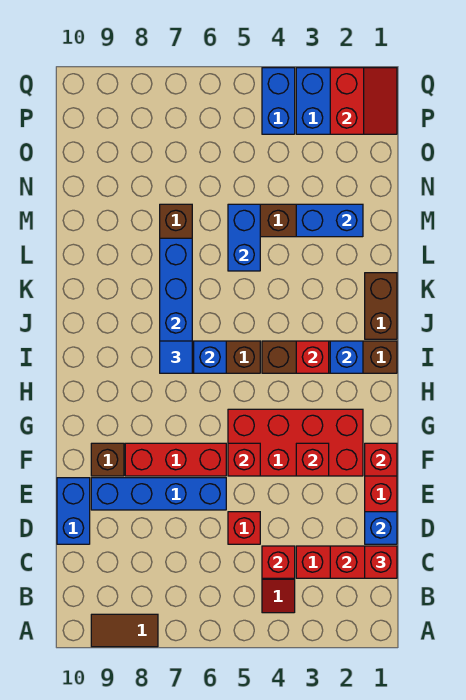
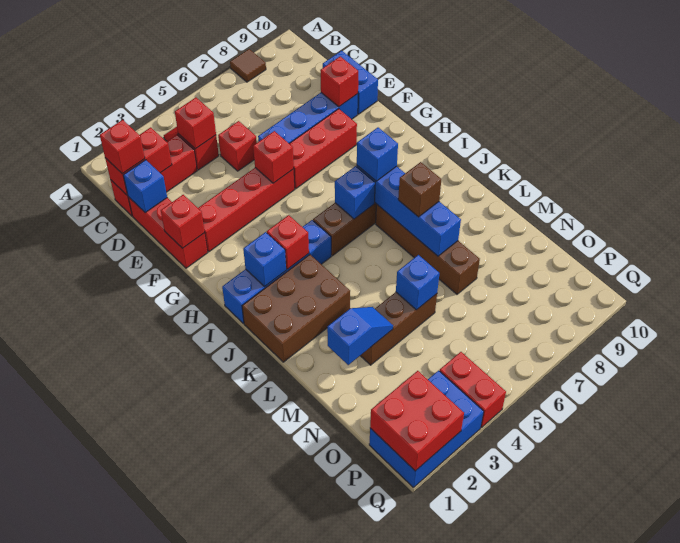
brown 1x2 tile [91,614,158,647] -> brown 1x1 tile [230,49,266,82]
red 2x4 brick [228,409,363,476] -> red 1x4 brick [198,168,295,252]
red 1x1 brick [296,443,329,476] -> red 1x1 brick moved to [320,57,358,107]
brown 1x1 brick [91,443,124,476] -> brown 1x1 brick moved to [398,162,441,217]
brown 1x4 brick [262,341,397,373] -> blue 1x4 brick [222,220,331,323]
blue 1x1 tile [160,341,192,373] -> blue 1x1 brick [357,128,398,181]
brown 1x2 brick [365,273,397,339] -> brown 2x3 brick [242,255,350,362]
blue 1x2 brick [228,204,260,271] -> blue 1x1 brick [396,255,439,310]
blue 1x2 brick [296,204,363,237] -> blue 1x2 slope [327,307,393,365]
red 2x2 slope [330,68,397,134] -> red 2x2 brick [370,371,464,471]
blue 1x2 brick [262,68,295,134] -> red 1x2 brick [440,352,506,428]

